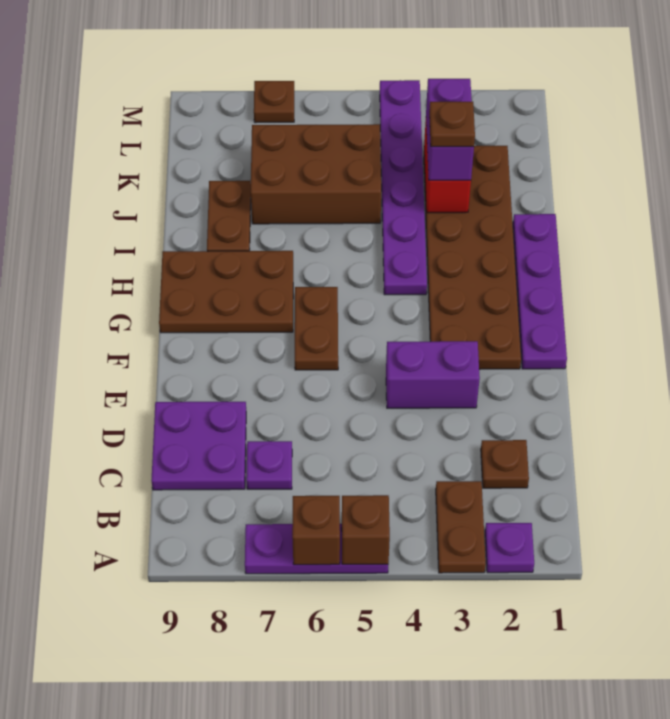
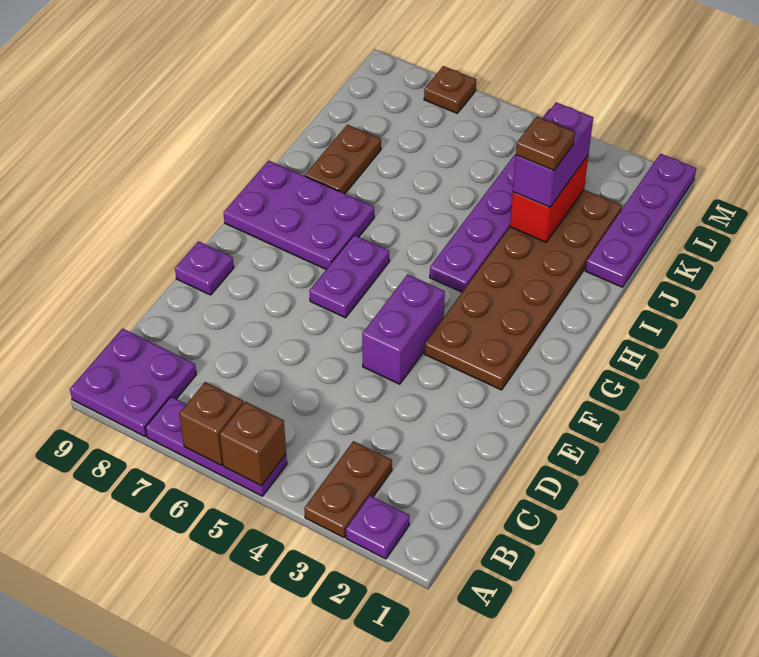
brown 1x1 plate [481,440,529,488] -> none
purple 1x1 plate [246,441,292,489] -> purple 1x1 plate moved to [175,241,234,295]
purple 2x2 plate [151,402,246,490] -> purple 2x2 plate moved to [70,329,196,436]
purple 1x2 brick [386,341,480,408] -> purple 1x2 brick turned to [362,274,445,384]
purple 1x4 plate [513,214,567,369] -> purple 1x4 plate moved to [585,154,696,287]
brown 1x2 plate [295,287,338,370] -> purple 1x2 plate [309,235,389,318]
brown 2x3 plate [159,251,293,333] -> purple 2x3 plate [224,161,374,269]
brown 2x3 brick [251,124,381,224] -> none

